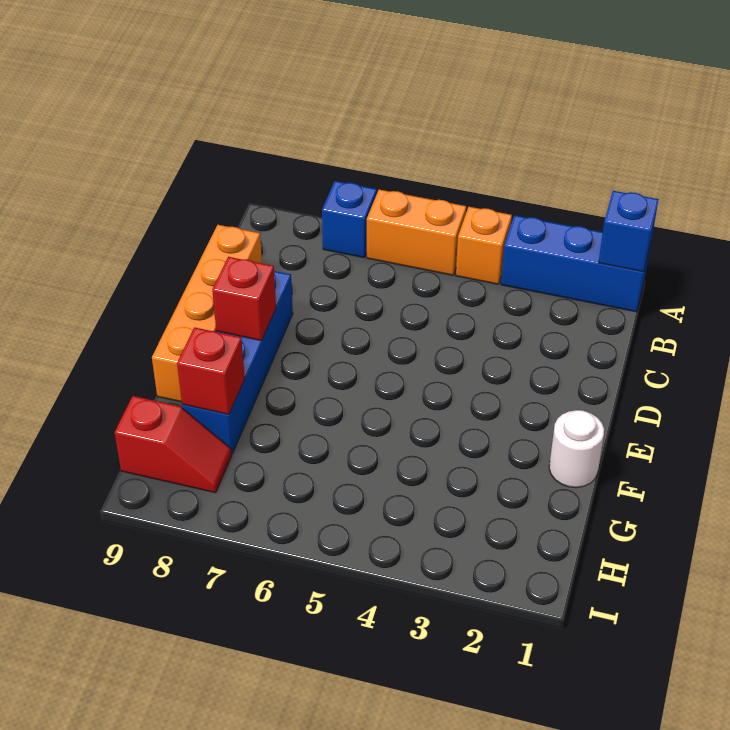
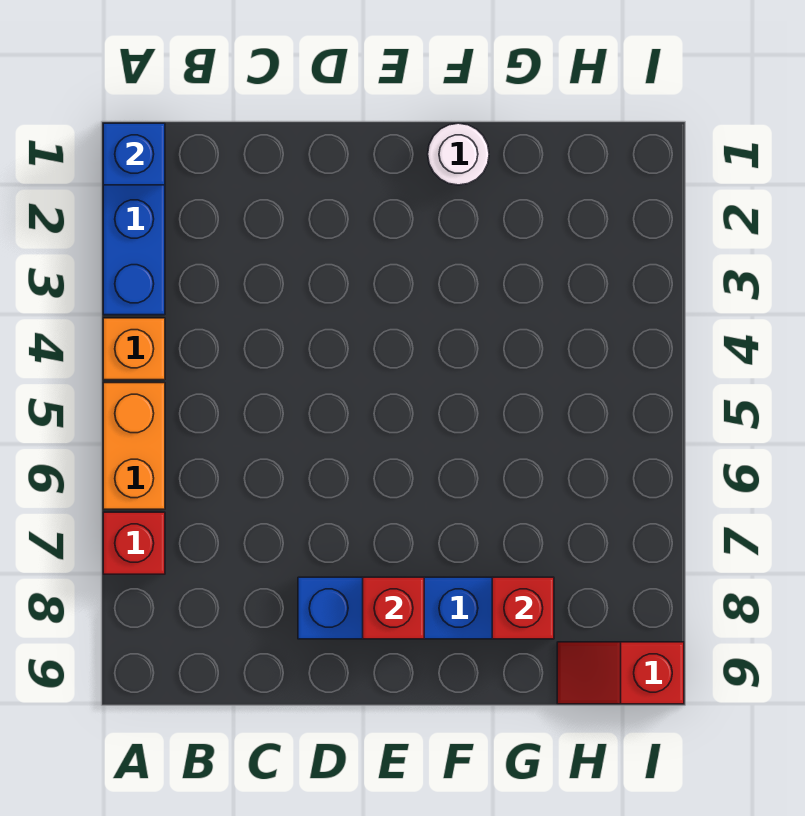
blue 1x1 brick [322,181,377,258] -> red 1x1 brick [103,512,165,574]
orange 1x4 brick [152,225,262,402] -> none
red 1x2 slope [115,396,232,493] -> red 1x2 slope turned to [557,642,684,704]

